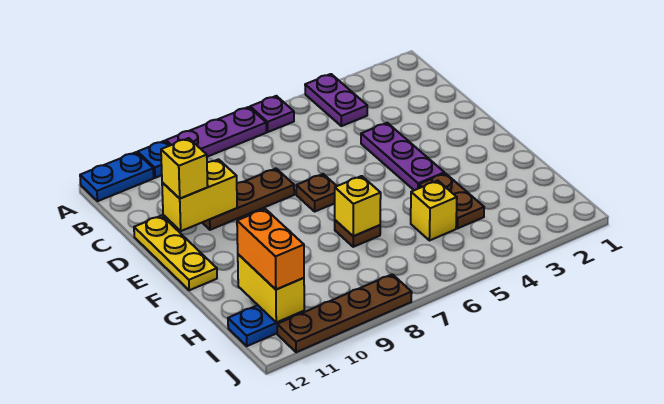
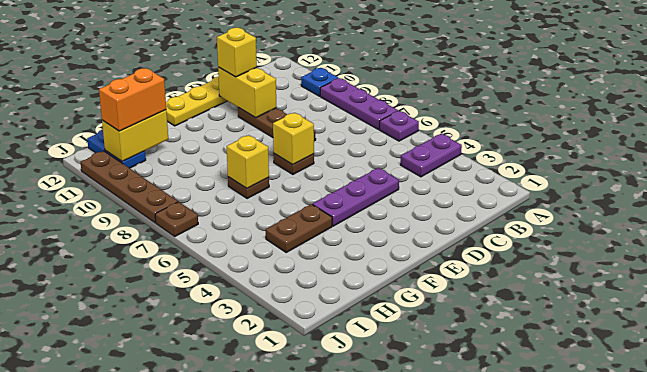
blue 1x2 plate [80,152,154,201] -> none
yellow 1x1 brick [411,181,457,241] -> yellow 1x1 brick moved to [273,113,314,165]
none -> brown 1x1 plate [155,202,198,236]

